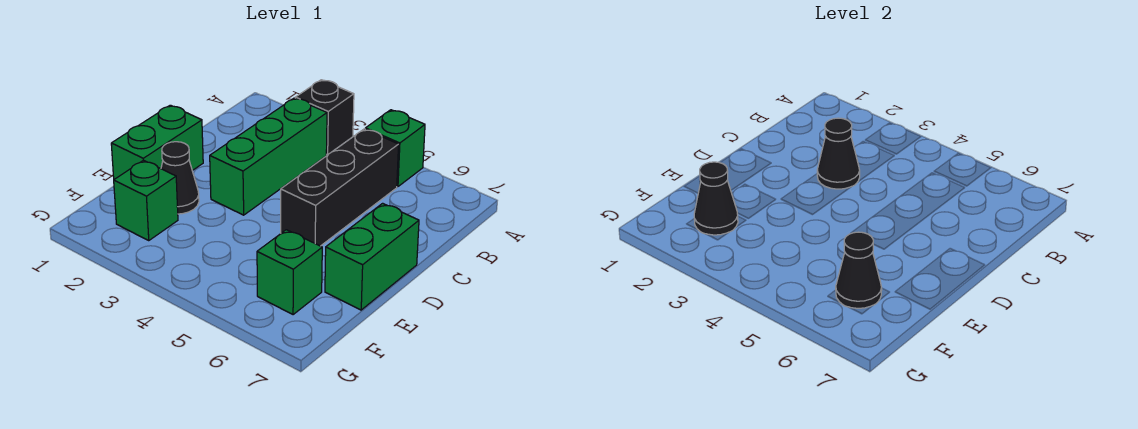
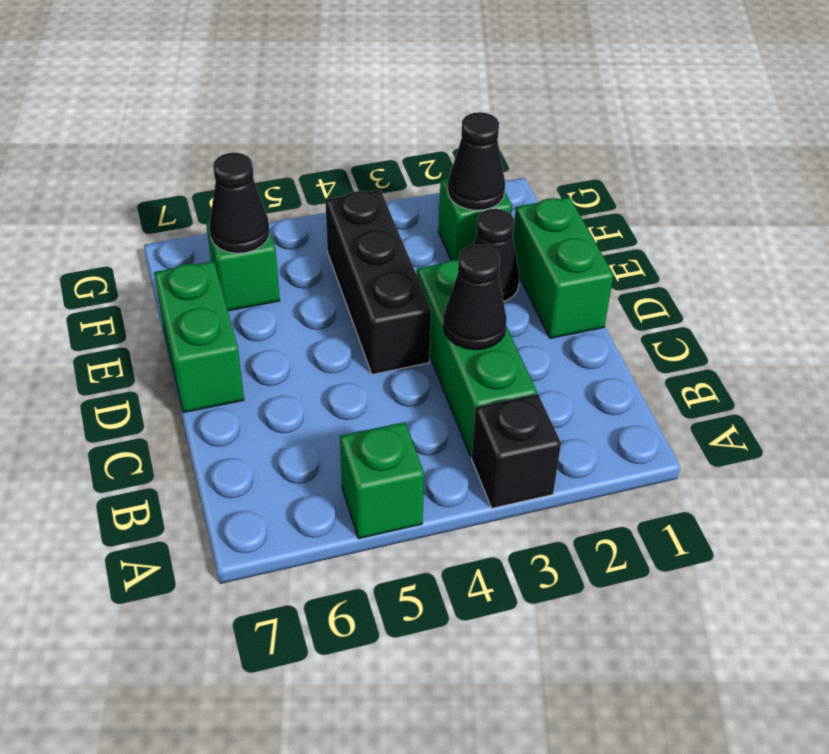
black 1x3 brick [281,129,399,246] -> black 1x3 brick moved to [325,190,431,374]

